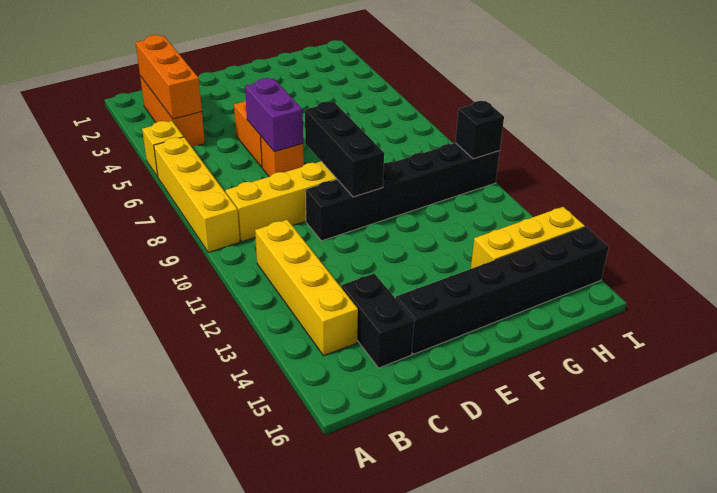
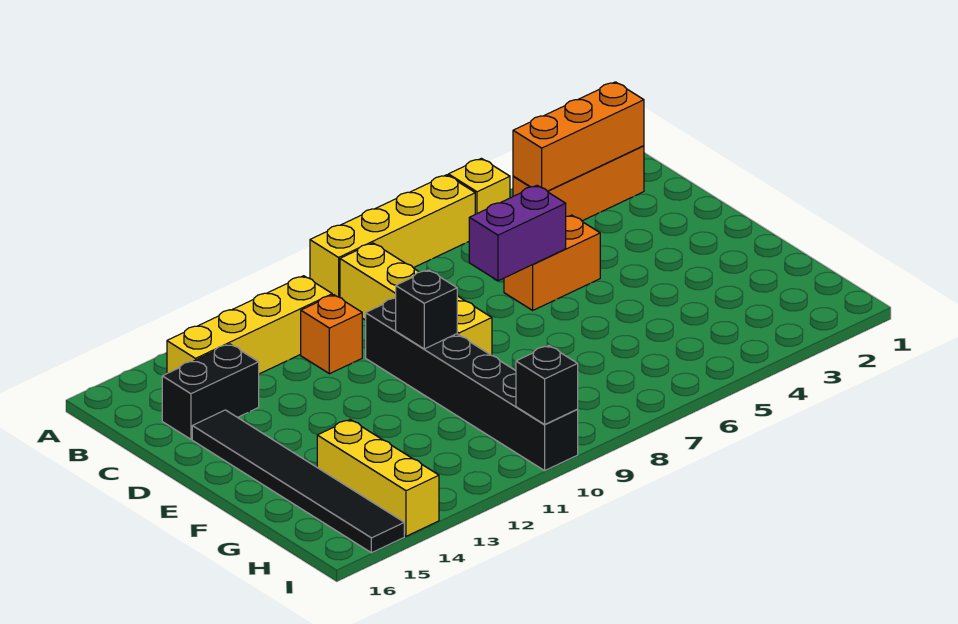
orange 1x1 brick [261,137,304,177] -> orange 1x1 brick moved to [301,295,362,374]
black 1x6 brick [396,227,609,354] -> black 1x6 tile [192,410,404,553]
black 1x3 brick [305,102,384,197] -> black 1x1 brick [396,270,457,349]

